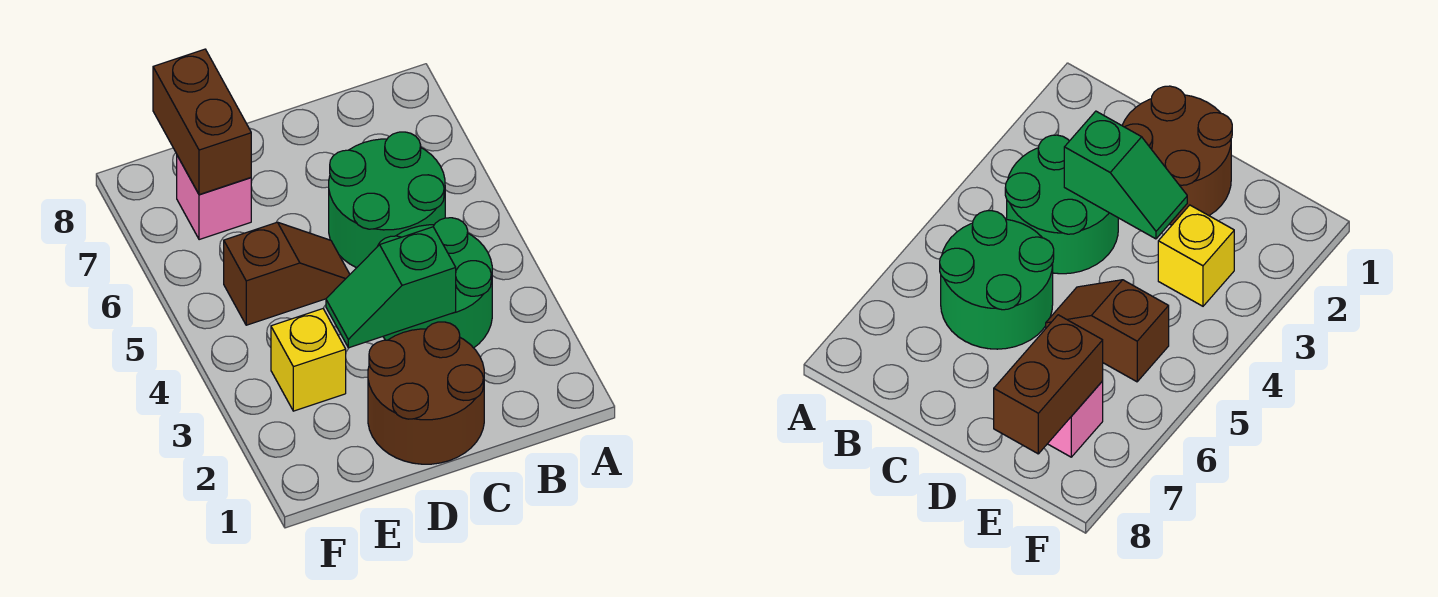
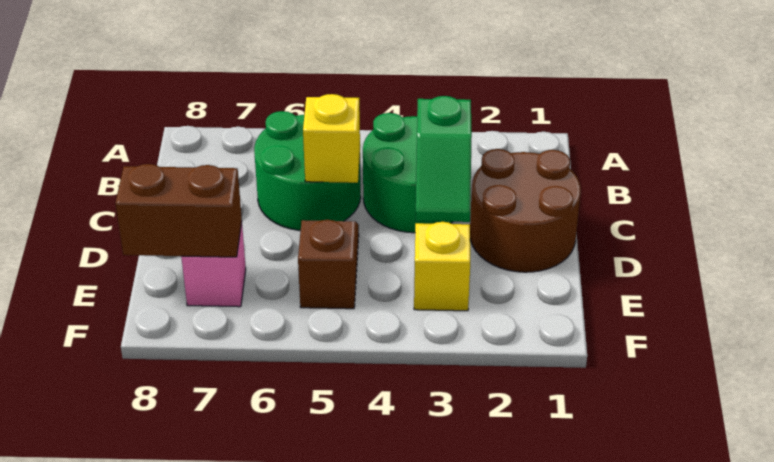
none -> yellow 1x1 brick [303,94,360,183]

